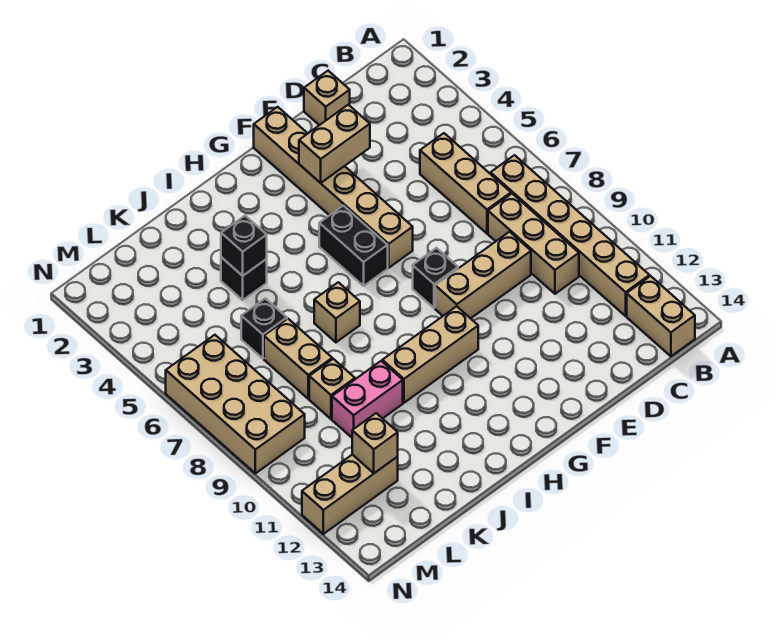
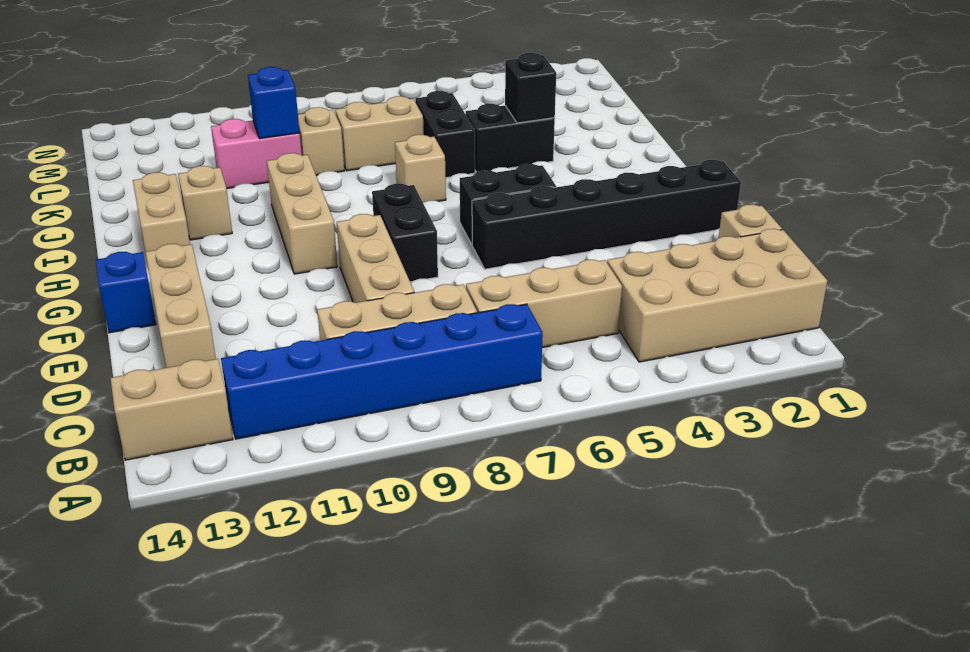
tan 1x6 brick [491,155,650,316] -> blue 1x6 brick [221,304,543,439]
tan 1x2 brick [299,105,370,183] -> tan 1x2 brick moved to [133,172,190,252]
tan 1x6 brick [254,107,413,268] -> black 1x6 brick [472,160,741,269]
black 1x1 brick [413,248,458,308] -> black 1x2 brick [372,184,438,282]
none -> blue 1x1 brick [96,252,156,333]
black 1x1 brick [221,257,267,300] -> black 1x2 brick [466,104,555,172]
pink 1x2 brick [332,361,403,438] -> pink 1x2 brick turned to [211,119,302,189]
black 1x1 brick [241,298,287,358] -> black 1x2 brick [415,91,475,178]
none -> blue 1x1 brick [248,67,300,139]
tan 1x3 brick [302,455,398,534] -> tan 1x3 brick moved to [146,244,216,368]
tan 1x1 brick [352,413,398,473] -> tan 1x1 brick moved to [178,166,232,240]
tan 2x4 brick [166,335,305,473] -> tan 2x4 brick moved to [607,229,827,362]

